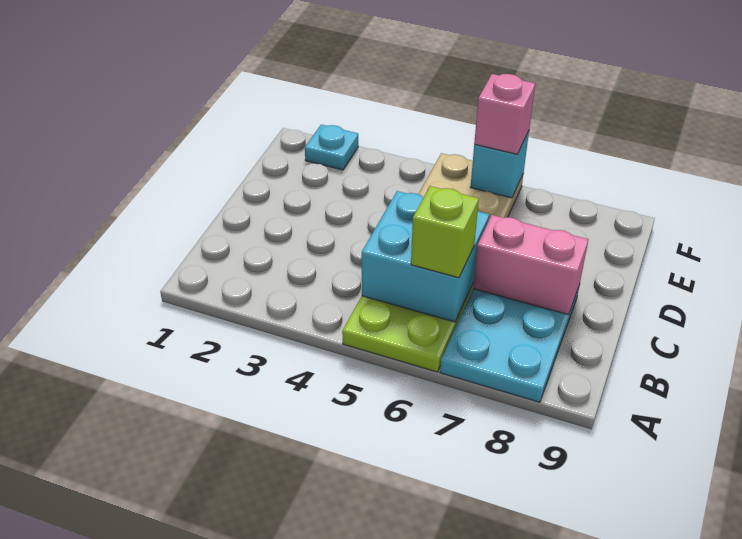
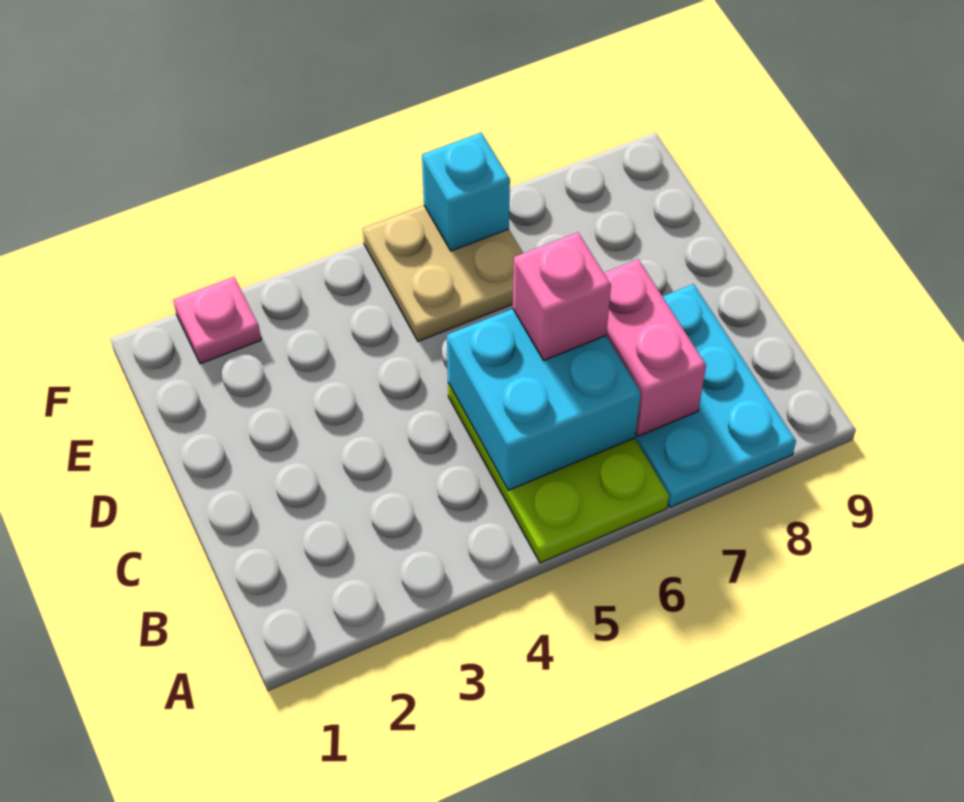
lime 1x1 brick [411,186,479,278] -> none
pink 1x2 brick [473,215,588,315] -> pink 1x2 brick turned to [604,259,706,436]
cyan 1x1 plate [305,125,358,170] -> pink 1x1 plate [173,277,261,364]
pink 1x1 brick [474,74,535,154] -> pink 1x1 brick moved to [513,232,611,360]

